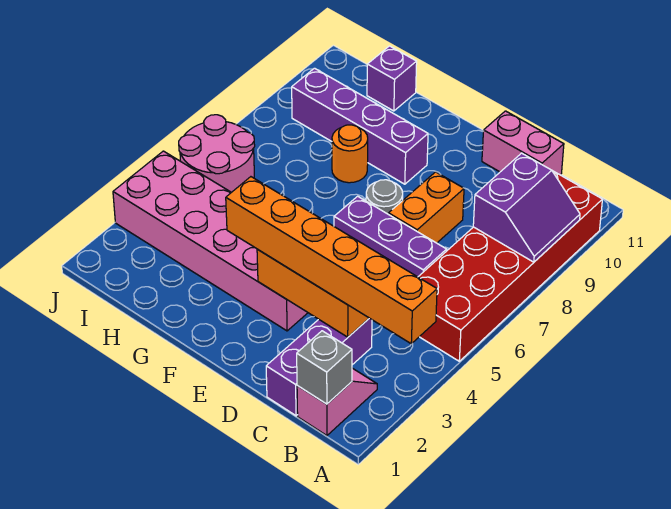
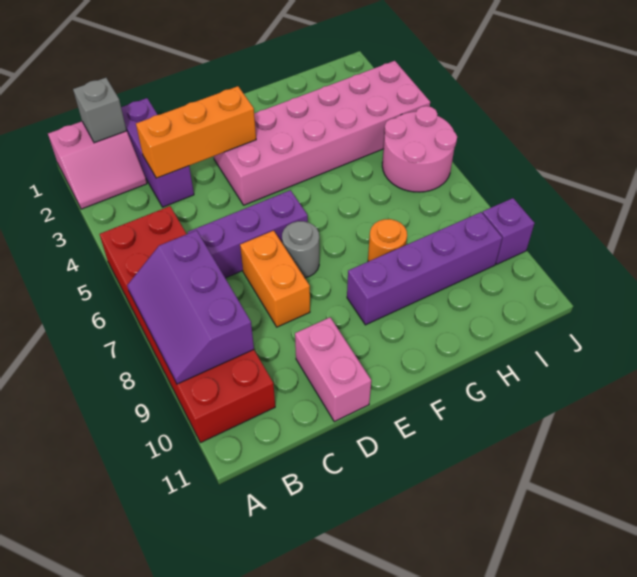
orange 1x6 brick [226,177,437,344] -> none
purple 2x2 slope [473,153,580,262] -> purple 2x3 slope [127,230,254,384]
pink 1x2 slope [297,368,377,436] -> pink 2x2 slope [48,121,147,209]
pink 1x2 brick [482,111,564,175] -> pink 1x2 brick turned to [295,318,371,422]
purple 1x1 brick [367,46,417,111] -> purple 1x1 brick moved to [483,198,535,264]

